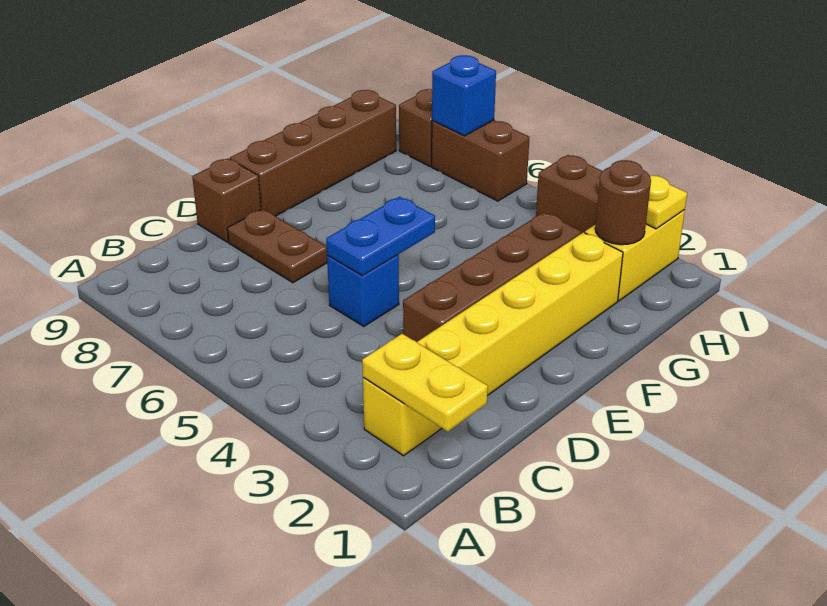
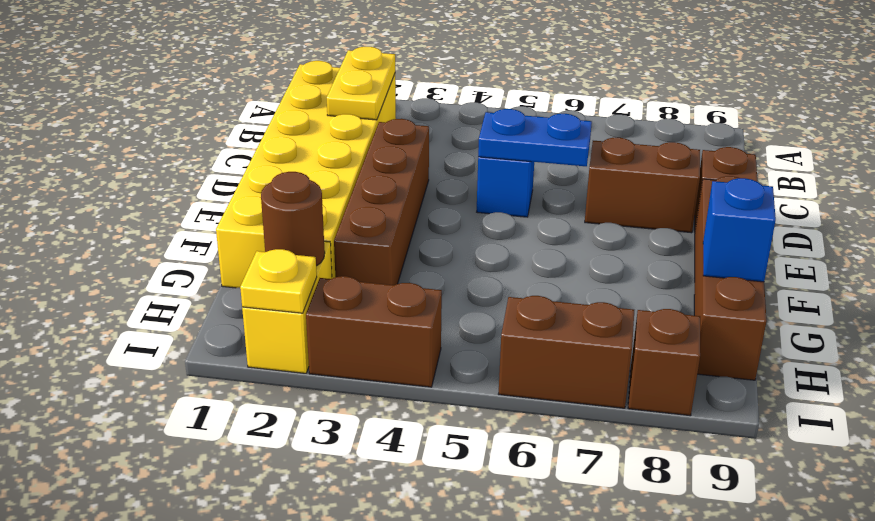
yellow 1x2 plate [362,334,488,431] -> yellow 1x2 plate turned to [327,47,395,120]
yellow 1x6 brick [363,233,623,456] -> yellow 2x6 brick [216,61,396,288]
blue 1x2 plate [326,197,435,276] -> blue 1x2 plate turned to [478,109,592,166]
brown 1x2 plate [227,209,327,283] -> brown 1x2 brick [585,138,700,233]
blue 1x1 brick [432,55,496,136] -> blue 1x1 brick moved to [703,178,776,282]

